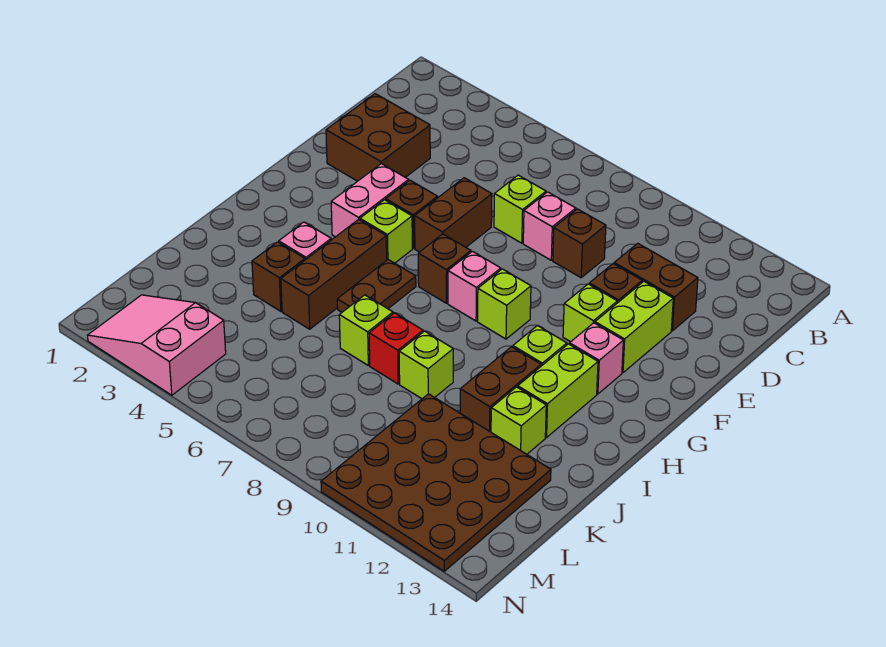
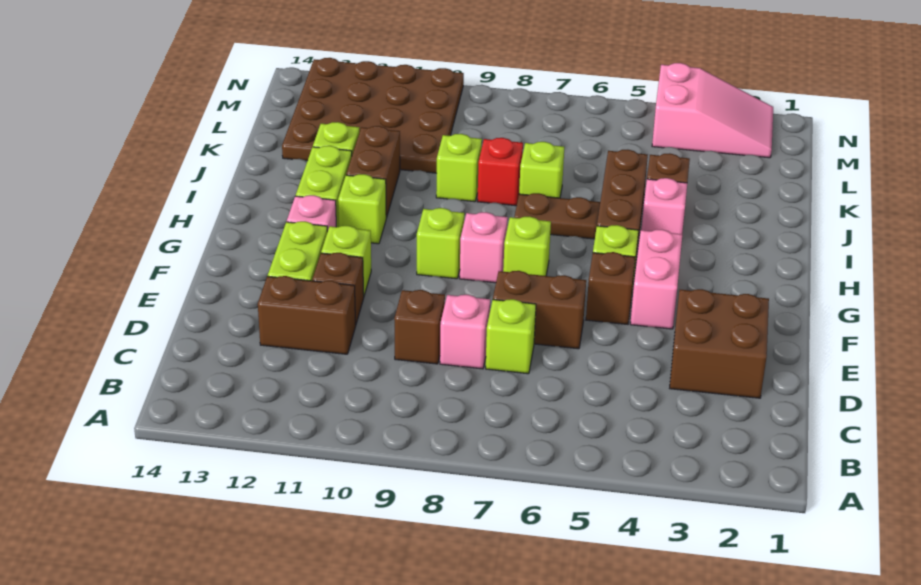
brown 1x2 brick [415,178,492,252] -> brown 1x2 brick turned to [493,271,586,349]
brown 1x1 brick [418,234,471,303] -> lime 1x1 brick [503,216,551,276]
brown 1x2 plate [337,260,416,312] -> brown 1x2 plate turned to [514,193,600,239]

